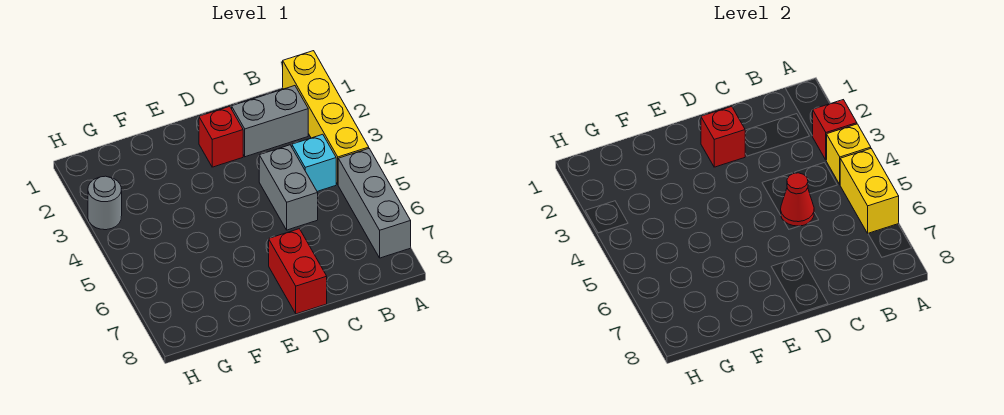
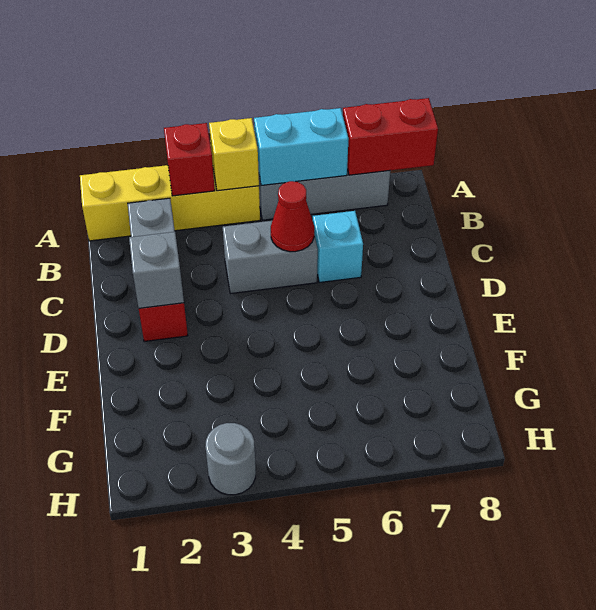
yellow 1x2 brick [840,149,899,233] -> cyan 1x2 brick [254,108,349,185]
cyan 1x1 brick [292,134,336,191] -> cyan 1x1 brick moved to [313,211,363,283]
red 1x1 brick [701,106,745,167] -> grey 1x1 brick [129,232,184,308]
red 1x2 brick [269,229,327,314] -> red 1x2 brick moved to [343,98,438,175]

